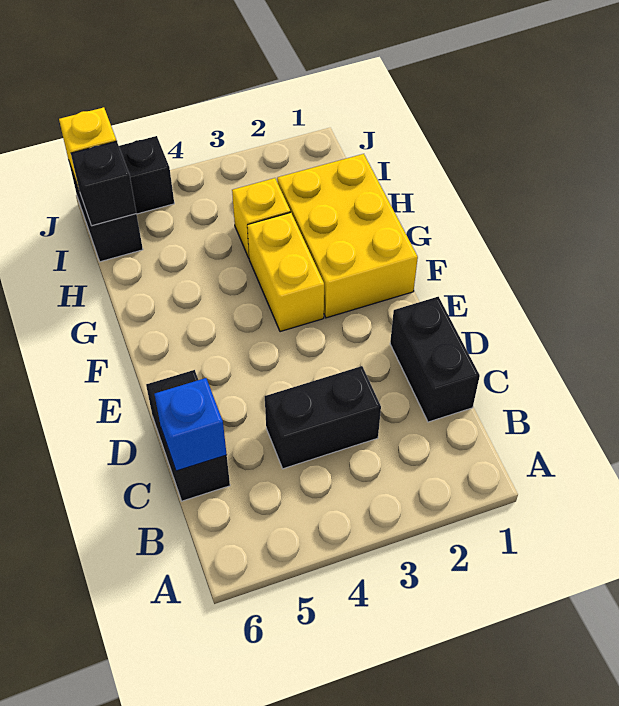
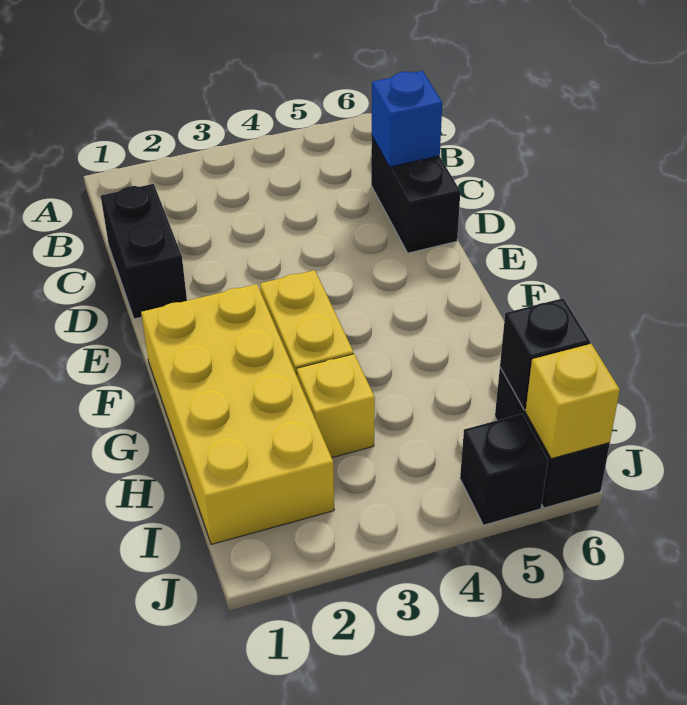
black 1x2 brick [265,366,381,469] -> none
yellow 2x3 brick [277,154,418,318] -> yellow 2x4 brick [141,284,334,544]

